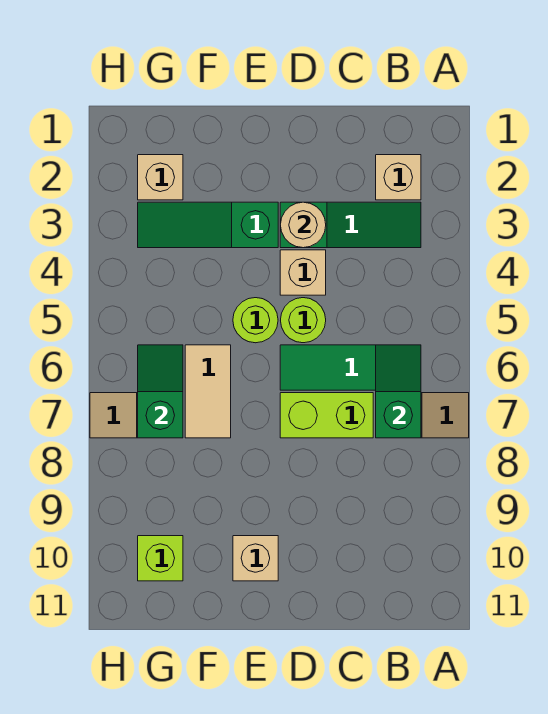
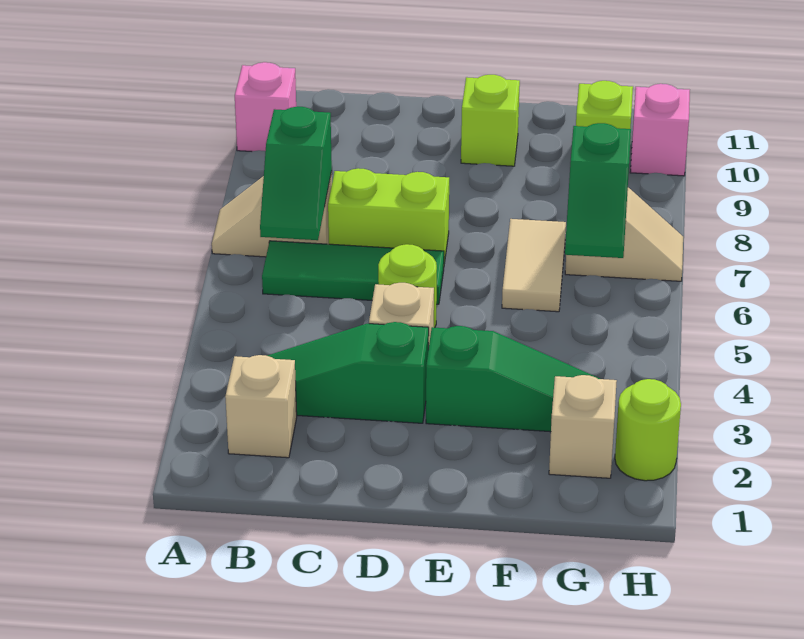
none -> pink 1x1 brick [235,62,296,152]
tan 1x1 round brick [280,202,326,248] -> none
lime 1x1 round brick [233,298,278,343] -> lime 1x1 round brick moved to [615,379,681,481]
tan 1x1 brick [233,536,278,581] -> lime 1x1 brick [461,75,520,166]
none -> pink 1x1 brick [630,84,690,176]

